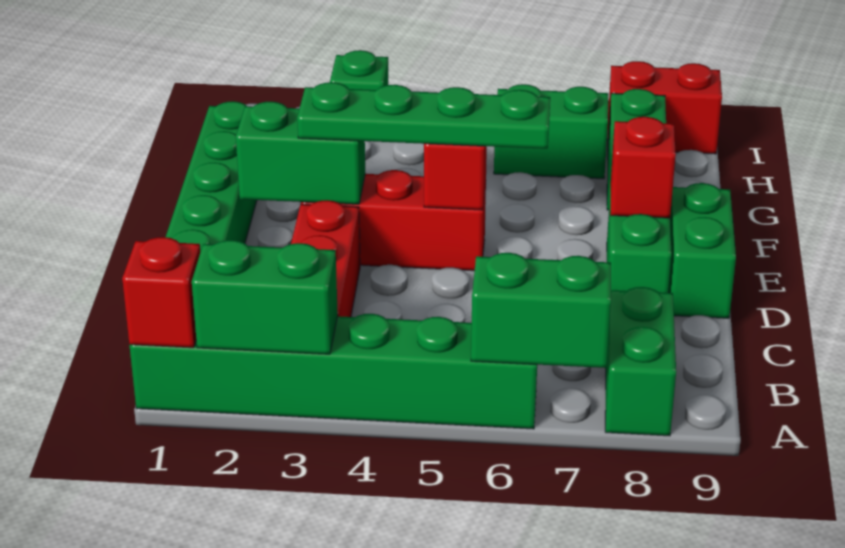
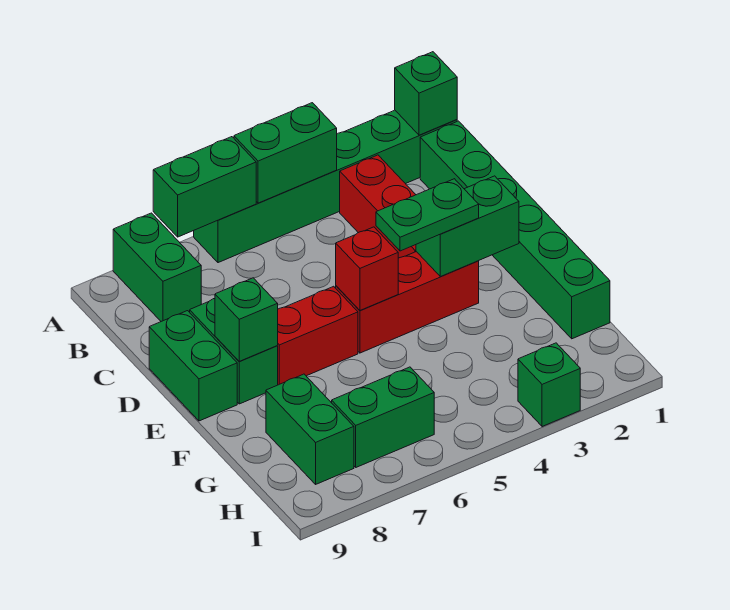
red 1x1 brick [122,237,200,348] -> green 1x1 brick [395,52,457,135]
green 1x2 brick [192,240,338,354] -> green 1x2 brick moved to [234,103,337,203]
green 1x4 plate [297,82,550,149] -> green 1x2 plate [376,179,479,251]
red 1x1 brick [610,117,676,218] -> green 1x1 brick [215,278,278,362]
red 1x2 brick [607,61,722,154] -> red 1x2 brick moved to [277,286,358,385]

